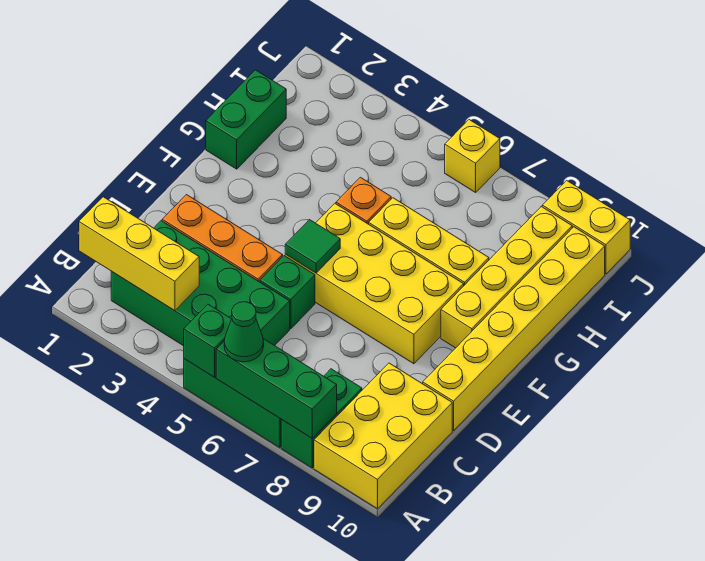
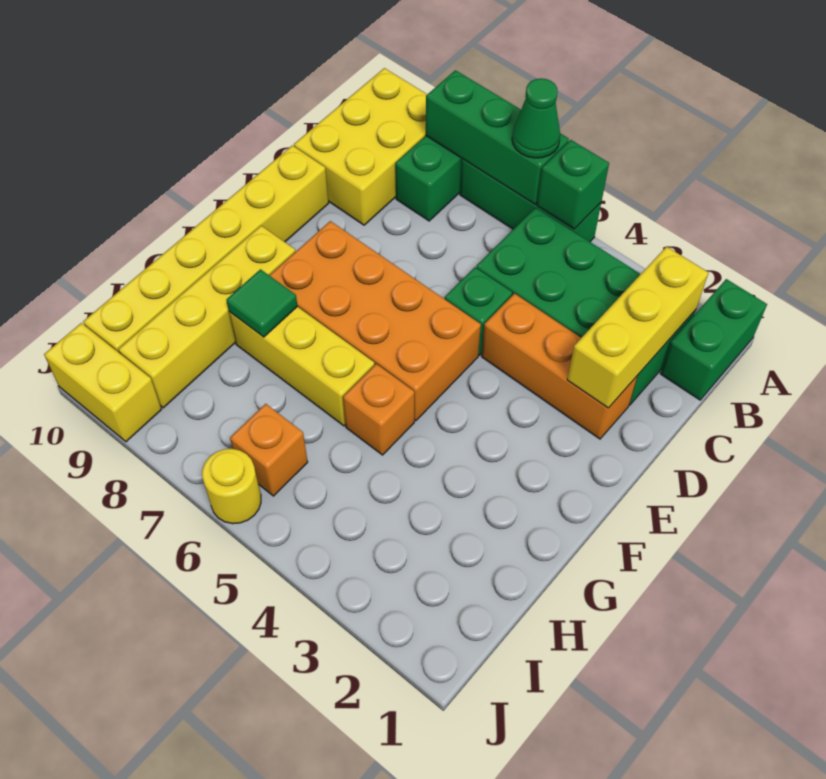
yellow 1x3 brick [79,197,199,311] -> yellow 1x3 brick turned to [567,247,708,408]
yellow 2x4 brick [285,204,464,364] -> orange 2x4 brick [269,221,481,421]
green 1x1 tile [285,220,340,273] -> green 1x1 tile moved to [226,269,297,337]
green 1x2 brick [206,70,286,169] -> green 1x2 brick moved to [661,279,767,400]
none -> orange 1x1 brick [230,404,308,496]
yellow 1x1 brick [445,120,500,192] -> yellow 1x1 round brick [202,449,261,524]

